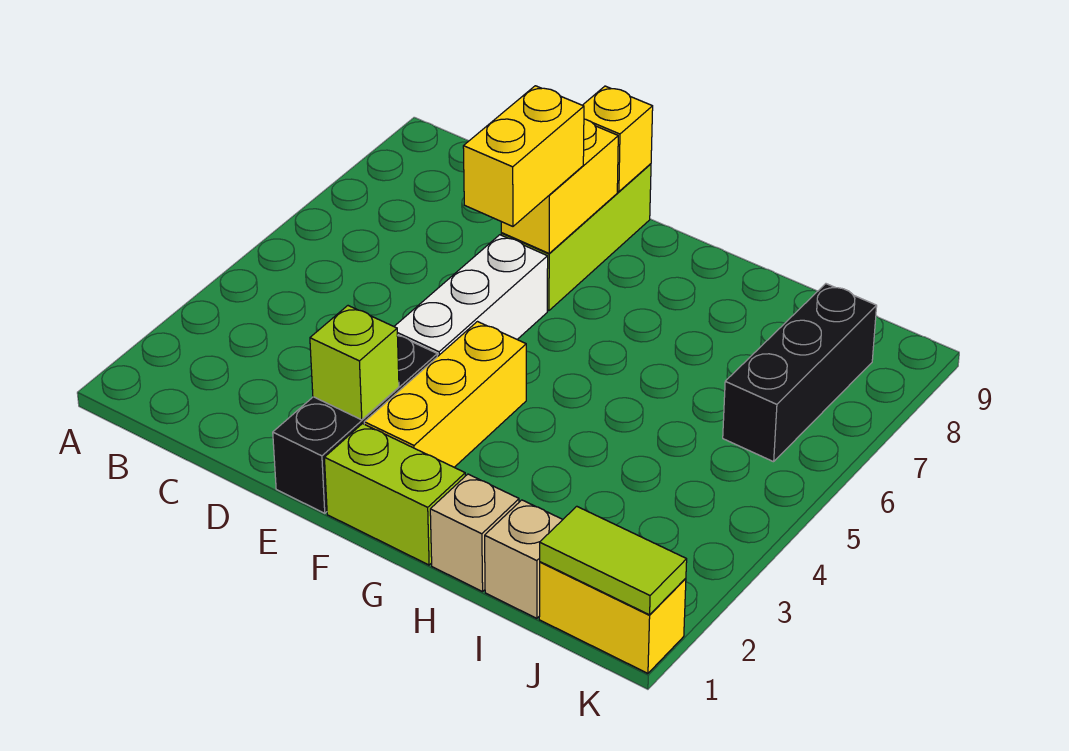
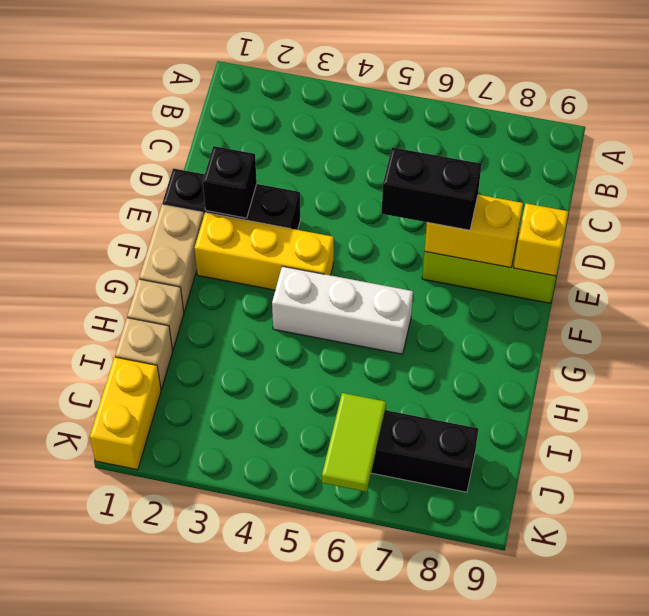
lime 1x1 brick [310,306,399,420] -> black 1x1 brick [203,146,257,218]
white 1x3 brick [394,235,548,357] -> white 1x3 brick moved to [272,266,413,354]
yellow 1x2 brick [463,86,584,226] -> black 1x2 brick [382,147,482,230]
lime 1x2 brick [324,424,465,565] -> tan 1x2 brick [139,205,203,312]
lime 1x2 tile [540,506,687,615] -> lime 1x2 tile moved to [322,393,386,492]

